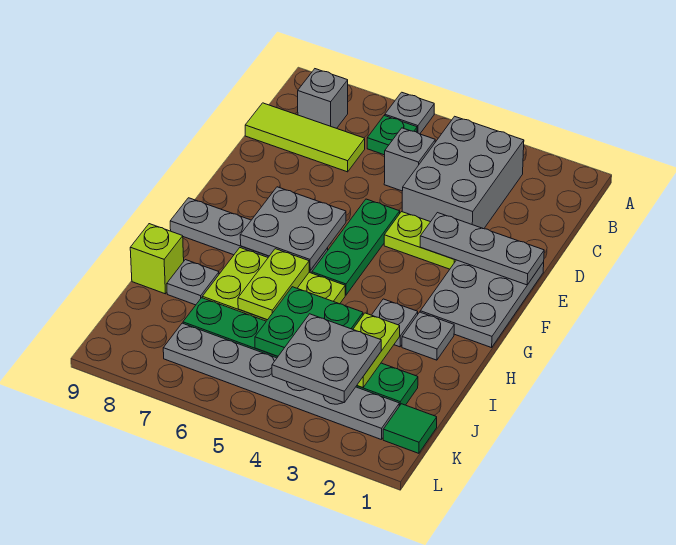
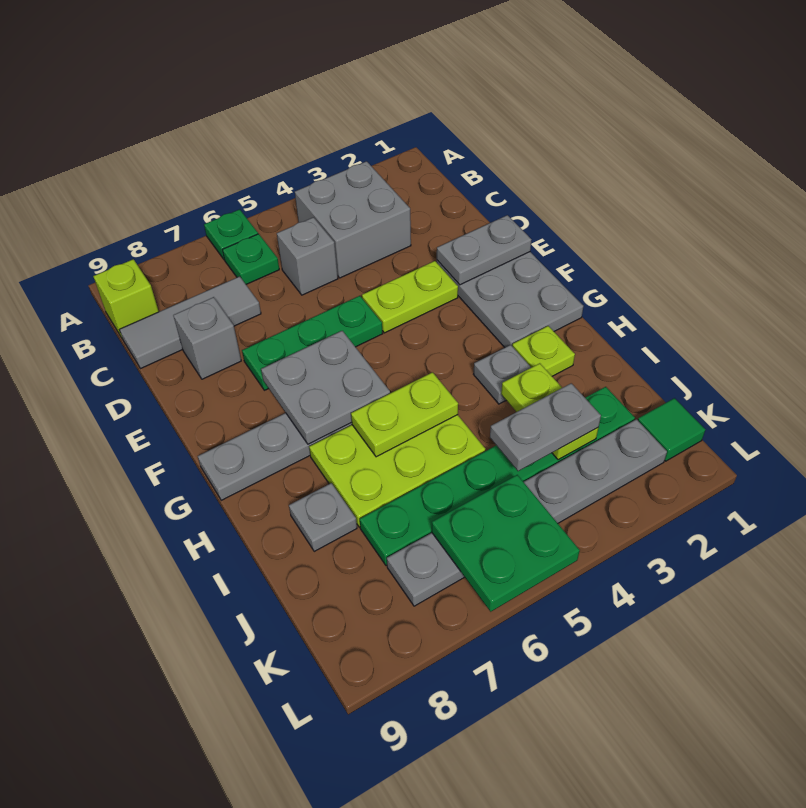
grey 1x1 plate [385,92,434,134] -> green 1x1 plate [204,209,258,260]
grey 2x3 brick [402,116,524,229] -> grey 2x2 brick [295,161,411,278]
grey 1x1 brick [298,69,348,128] -> grey 1x1 brick moved to [173,297,241,379]
lime 1x3 tile [245,103,365,172] -> grey 1x3 tile [120,276,261,369]
grey 1x3 plate [420,213,544,285] -> grey 1x2 plate [437,215,532,285]
green 1x3 plate [312,199,400,295] -> green 1x3 plate turned to [242,296,383,390]
grey 1x1 plate [402,312,454,360] -> lime 1x1 plate [512,326,575,376]
lime 1x2 plate [238,249,309,320] -> lime 1x2 plate turned to [351,372,458,457]
green 2x2 plate [255,287,363,356] -> green 2x2 plate moved to [432,475,580,612]
lime 1x1 brick [130,224,184,294] -> lime 1x1 brick moved to [93,259,159,338]
grey 2x2 plate [272,314,381,402] -> grey 1x2 plate [490,383,601,471]

